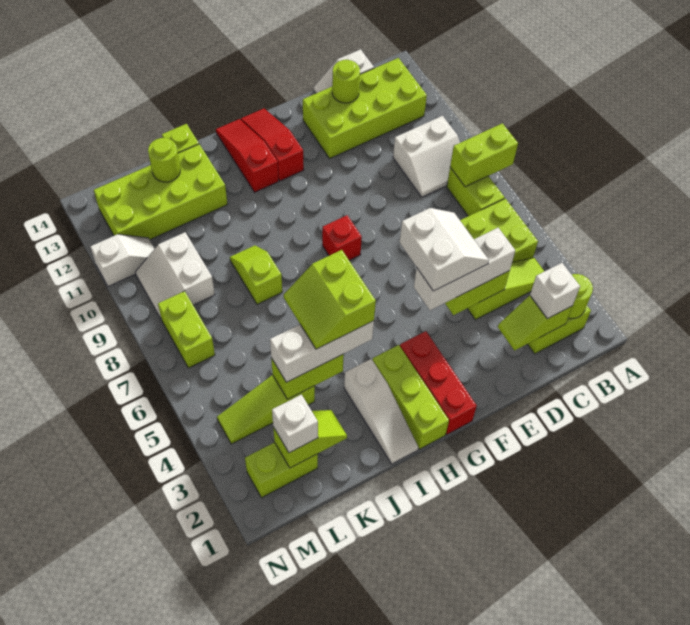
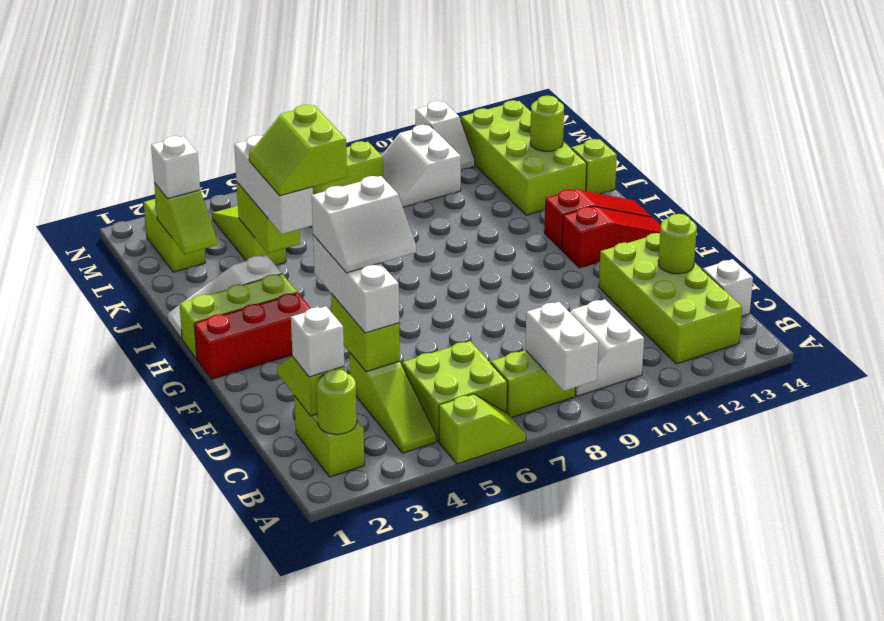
lime 1x2 brick [450,123,518,187] -> white 1x2 brick [525,302,599,391]
red 1x1 brick [322,215,362,260] -> none
lime 2x2 slope [284,250,376,349] -> lime 2x2 slope turned to [249,105,347,196]
lime 1x2 slope [230,245,282,304] -> lime 1x2 slope moved to [439,394,526,464]
white 2x2 slope [135,232,215,320] -> white 2x2 slope turned to [382,125,461,207]

